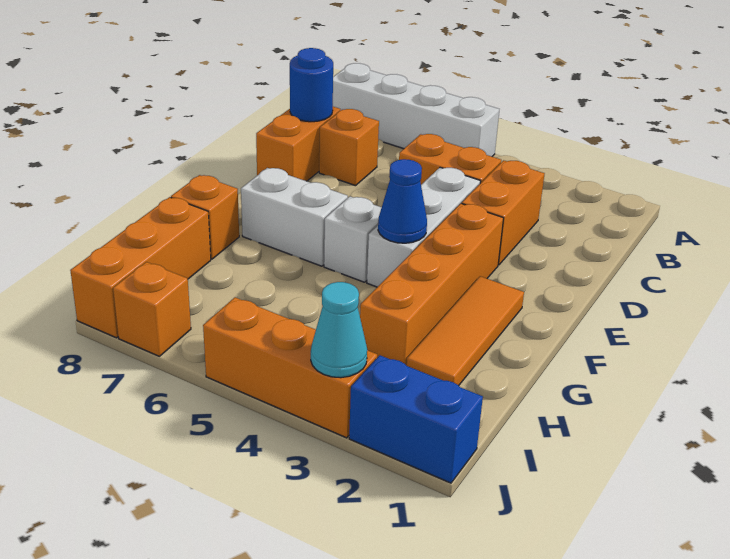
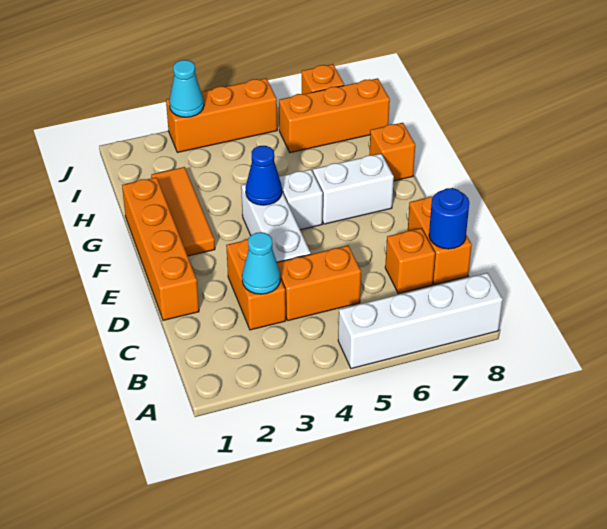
none -> cyan 1x1 cone [242,232,280,294]
orange 1x4 brick [360,203,503,366] -> orange 1x4 brick moved to [122,177,199,320]
orange 1x3 brick [70,197,211,338] -> orange 1x3 brick turned to [279,78,390,153]
blue 1x2 brick [349,355,483,483] -> none

